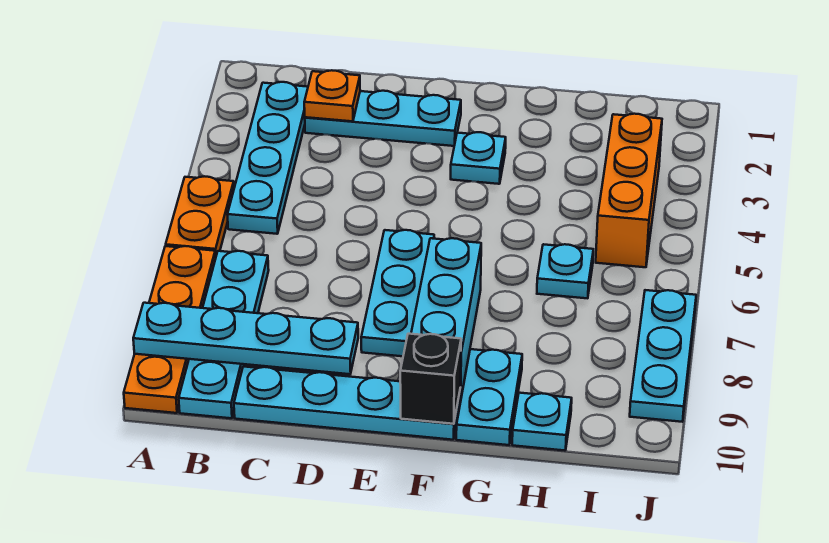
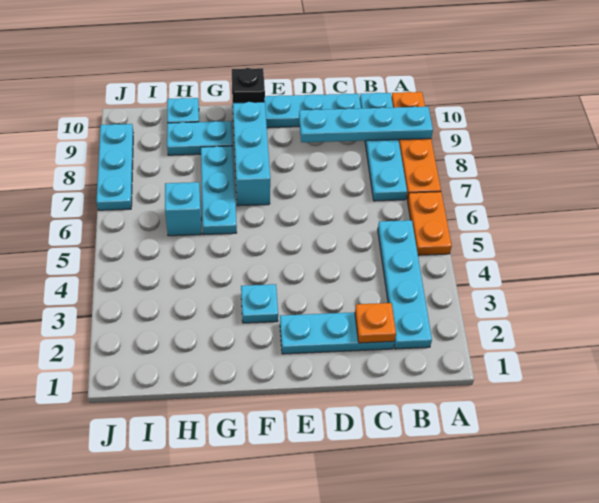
cyan 1x3 plate [361,230,434,356] -> cyan 1x3 plate moved to [201,146,237,235]
cyan 1x2 plate [456,349,522,445] -> cyan 1x2 plate turned to [167,121,233,155]
cyan 1x1 plate [537,244,593,298] -> cyan 1x1 brick [165,182,202,236]
orange 1x3 brick [596,114,662,267] -> none

